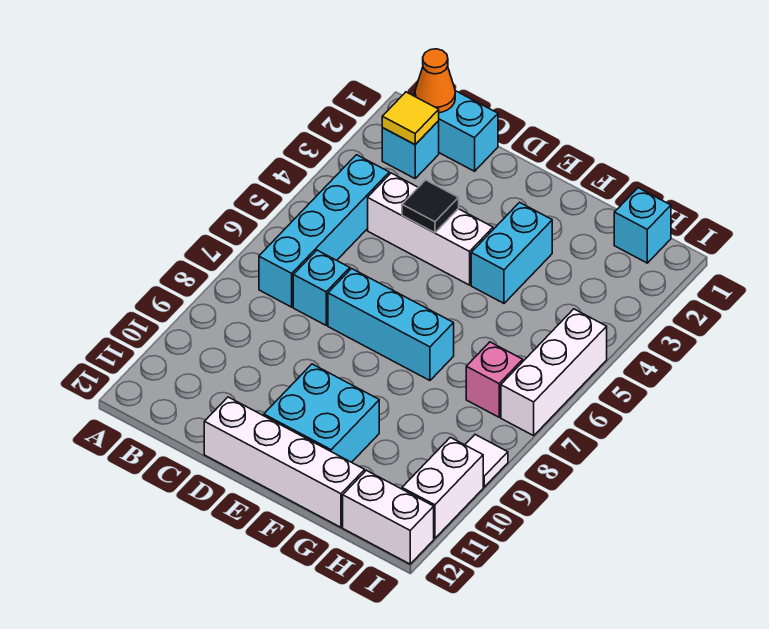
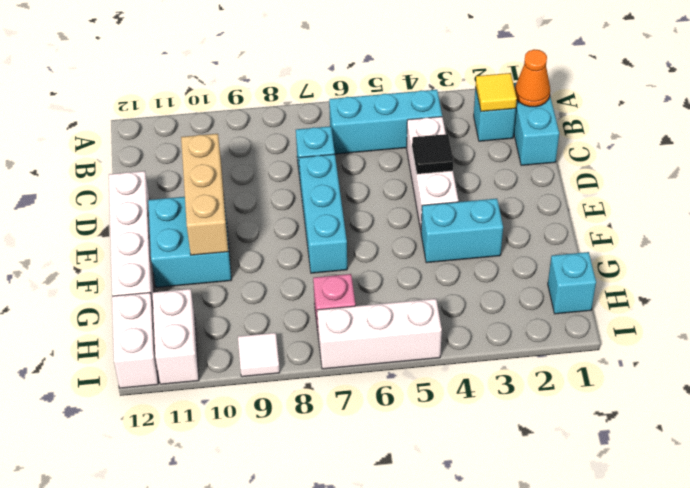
cyan 1x4 brick [259,155,389,307] -> cyan 1x3 brick [329,90,442,154]
none -> tan 1x3 brick [181,134,228,255]
white 1x2 brick [402,437,483,538] -> white 1x2 brick turned to [153,289,199,384]

